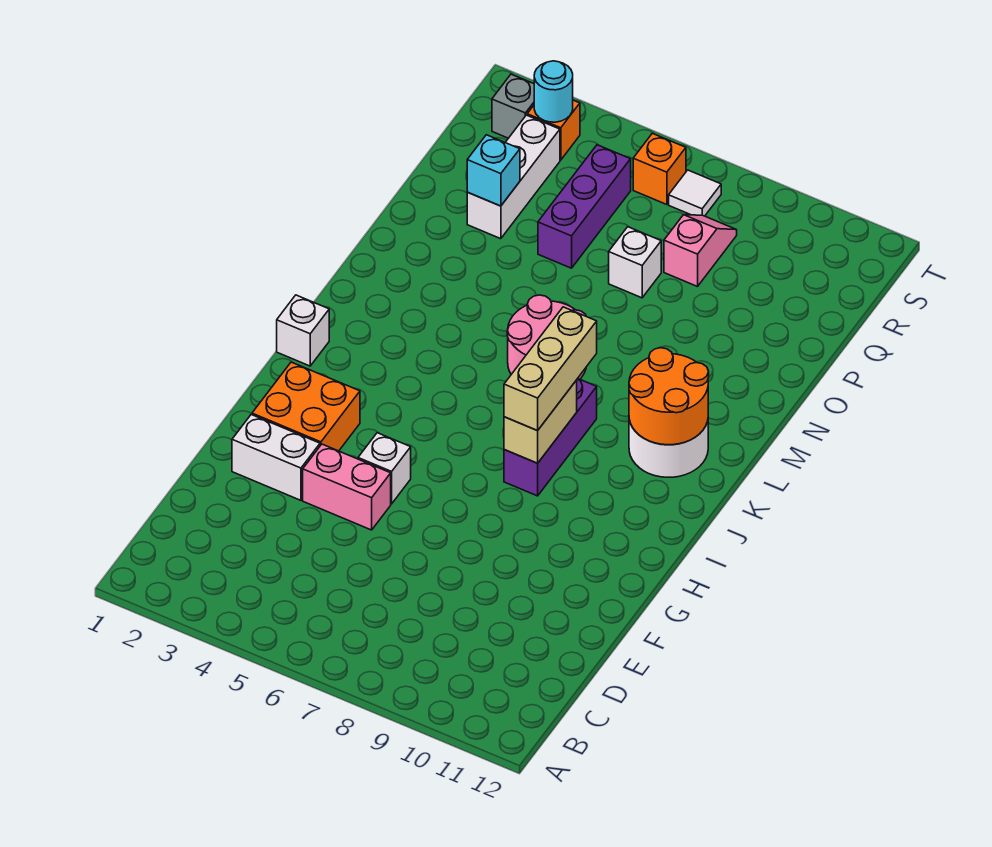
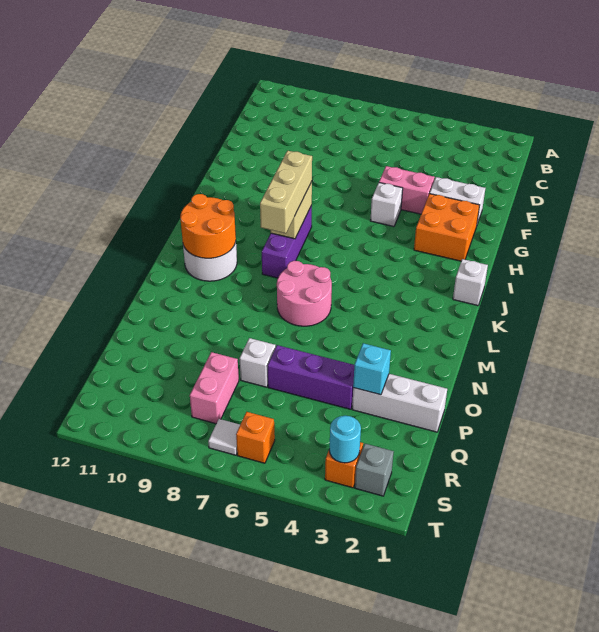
white 1x3 brick [467,115,560,239] -> white 1x3 brick turned to [352,374,447,432]
purple 1x3 brick [538,145,631,268] -> purple 1x3 brick turned to [268,345,354,409]
pink 1x2 slope [664,215,737,287] -> pink 1x2 brick [190,352,239,424]

